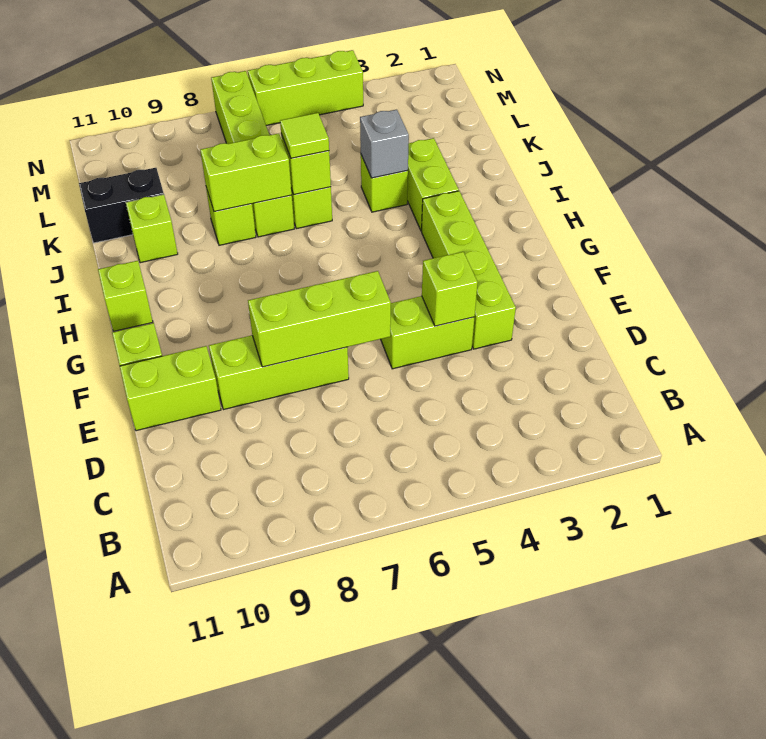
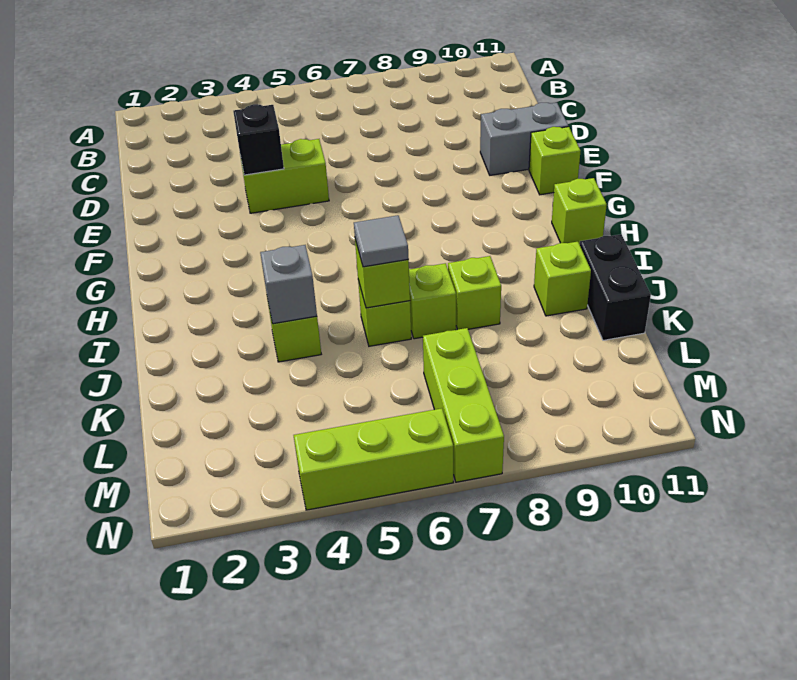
lime 1x4 brick [422,191,516,349] -> none
lime 1x1 brick [422,252,478,326] -> black 1x1 brick [233,104,284,175]
lime 1x3 brick [248,271,391,367] -> none
lime 1x3 brick [209,335,349,410] -> none
lime 1x2 brick [120,346,221,431] -> grey 1x2 brick [480,103,568,175]
lime 1x2 brick [407,138,459,231] -> none
lime 1x1 tile [280,113,329,158] -> grey 1x1 tile [354,215,409,267]
lime 1x2 brick [200,133,292,212] -> none
black 1x2 brick [79,168,164,243] -> black 1x2 brick turned to [580,234,651,340]

